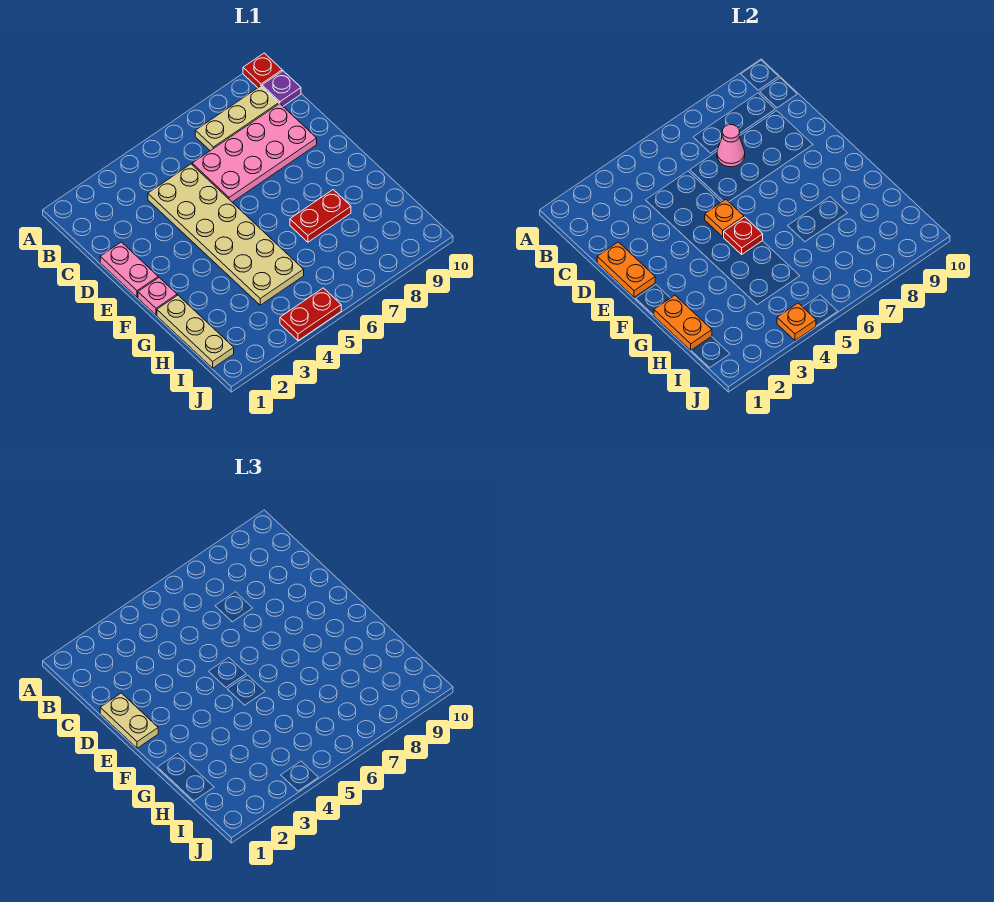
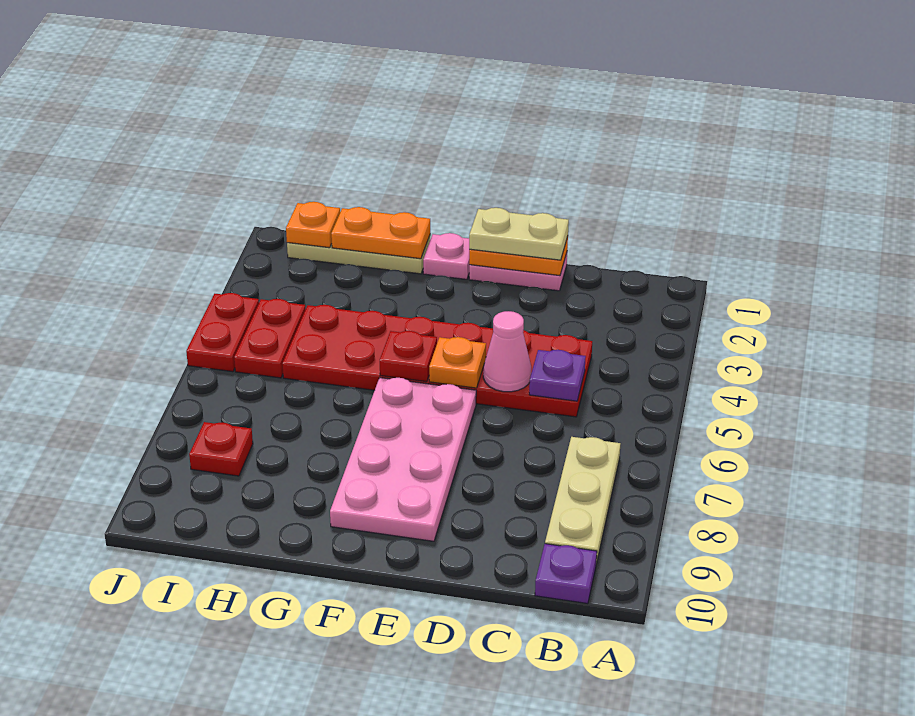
red 1x1 plate [243,53,282,88] -> red 1x1 plate moved to [189,422,253,476]
tan 2x6 plate [148,164,304,305] -> red 2x6 plate [282,305,592,417]
none -> purple 1x1 plate [529,350,586,401]
pink 2x4 plate [192,104,317,202] -> pink 2x4 plate moved to [330,378,476,541]
pink 1x1 cone [717,125,745,167] -> pink 1x1 cone moved to [483,311,531,392]
red 1x2 plate [290,190,351,242] -> red 1x2 plate moved to [234,299,306,378]
orange 1x1 plate [777,303,816,341] -> orange 1x1 plate moved to [286,202,340,248]

